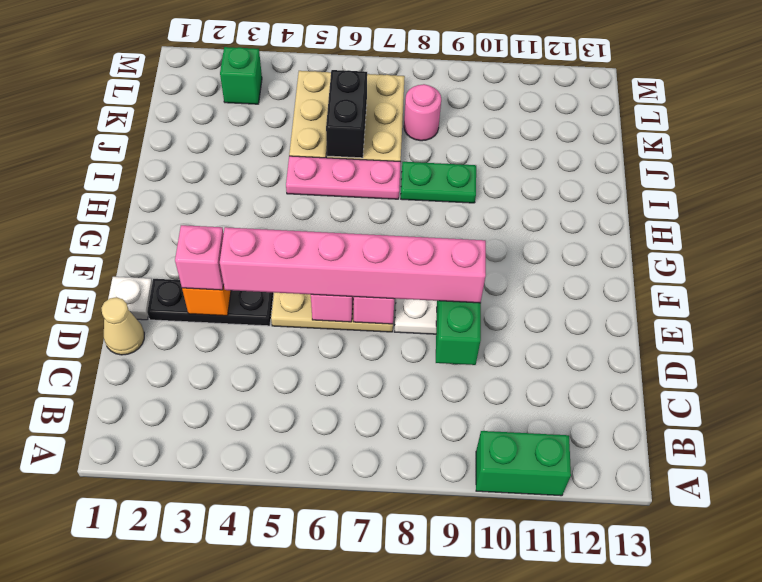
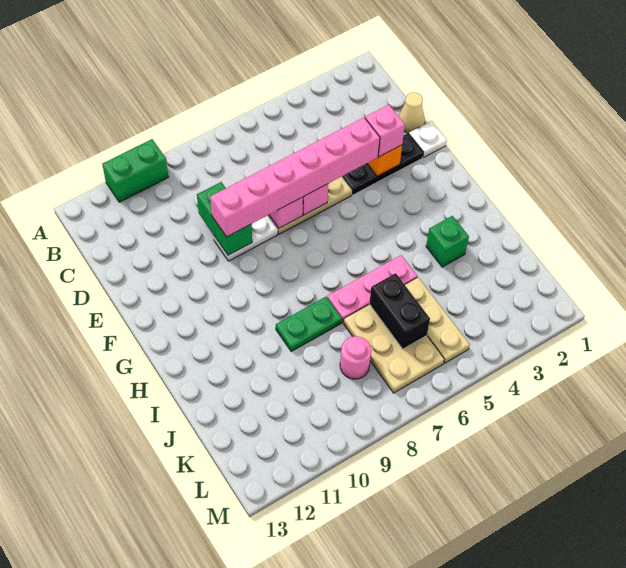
green 1x1 brick [220,47,262,104] -> green 1x1 brick moved to [426,216,469,267]

